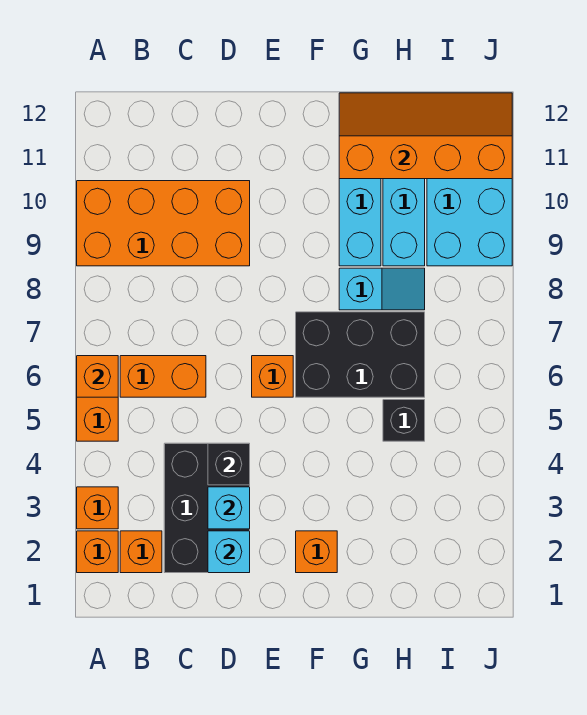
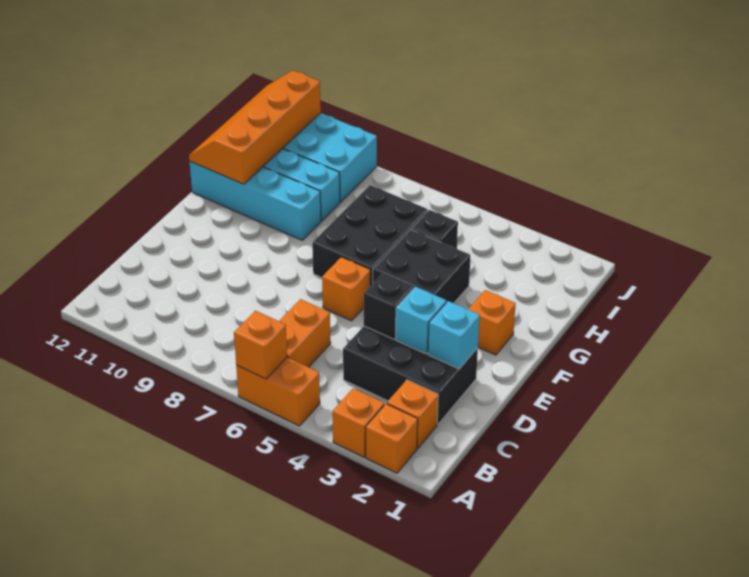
orange 2x4 brick [77,181,250,266] -> none
none -> black 2x2 brick [373,229,470,303]
cyan 1x2 slope [339,268,425,310] -> none

